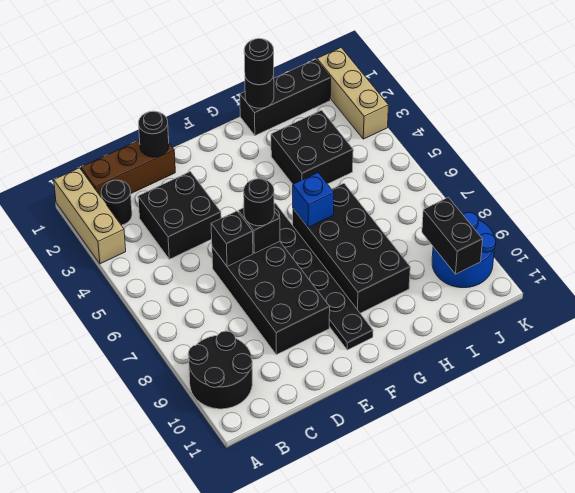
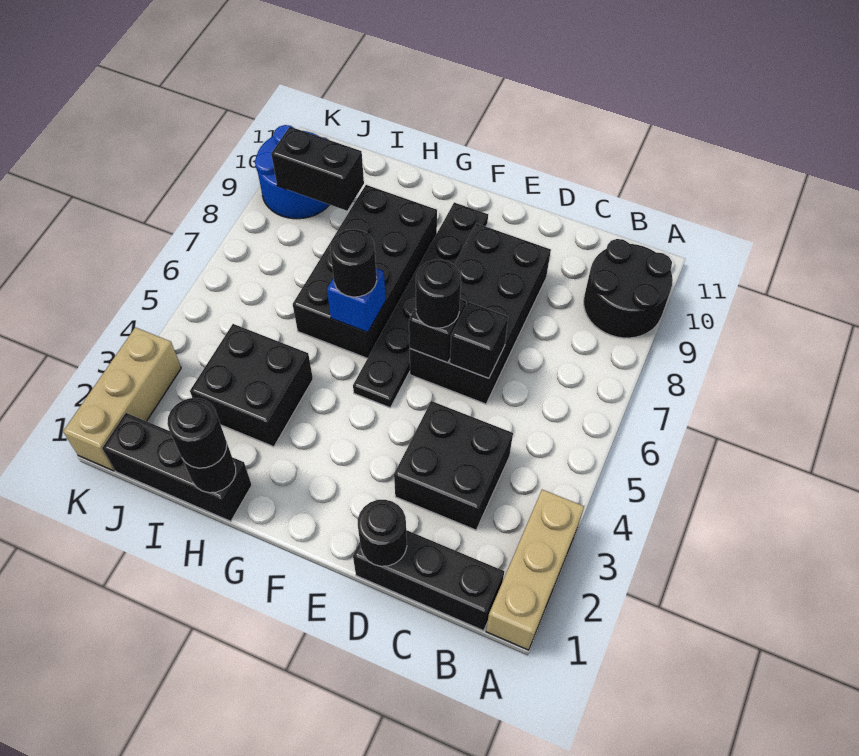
brown 1x3 brick [81,140,175,198] -> black 1x3 brick [353,530,504,631]
black 1x1 round brick [101,180,132,225] -> black 1x1 round brick moved to [330,229,377,297]
black 1x2 brick [422,197,483,274] -> black 1x2 brick turned to [271,127,364,211]

